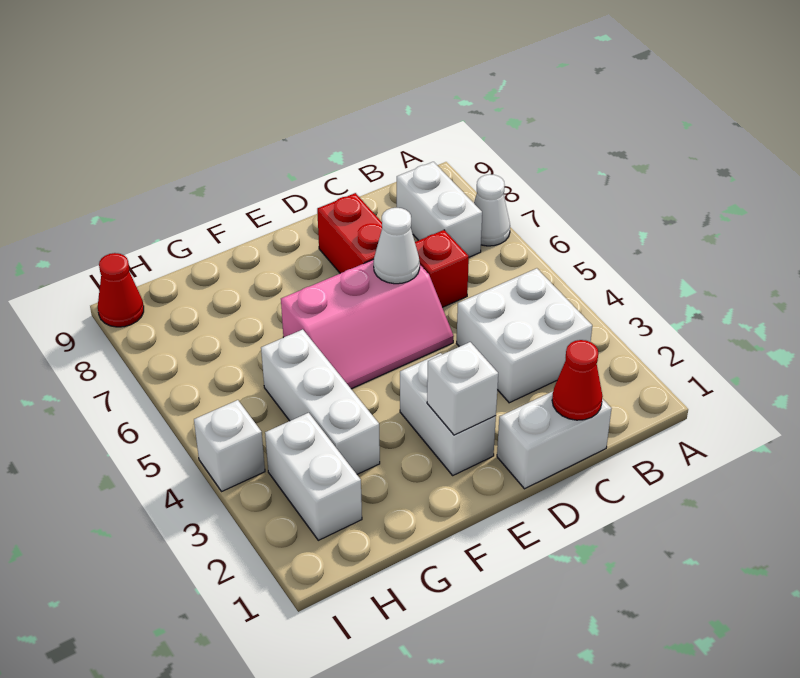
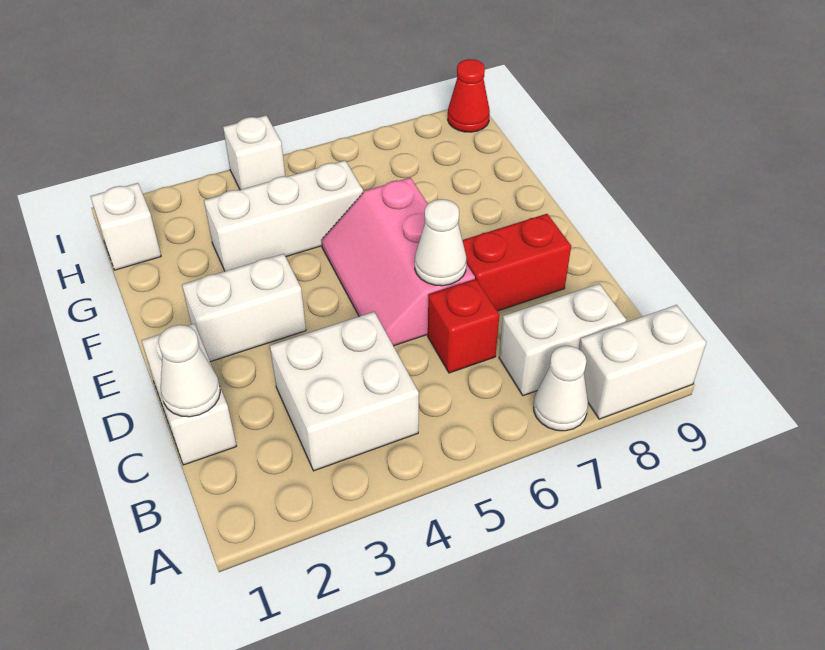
red 1x1 cone [552,340,603,420] -> white 1x1 cone [159,325,220,417]
white 1x1 brick [427,342,498,435] -> white 1x1 brick moved to [90,183,161,270]
white 1x2 brick [265,413,362,540] -> white 1x2 brick moved to [579,305,706,419]

